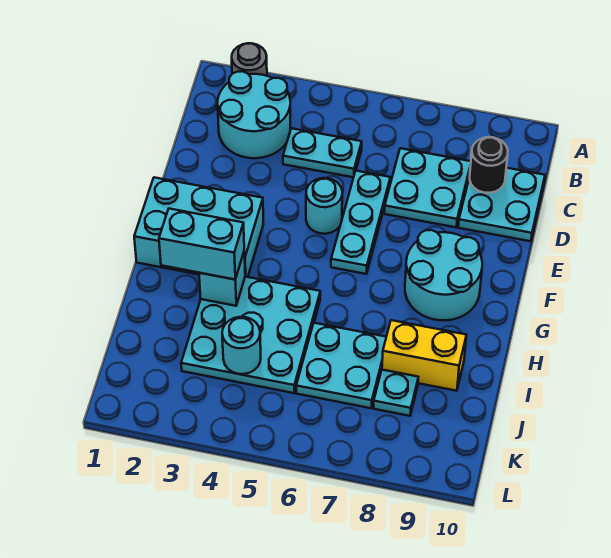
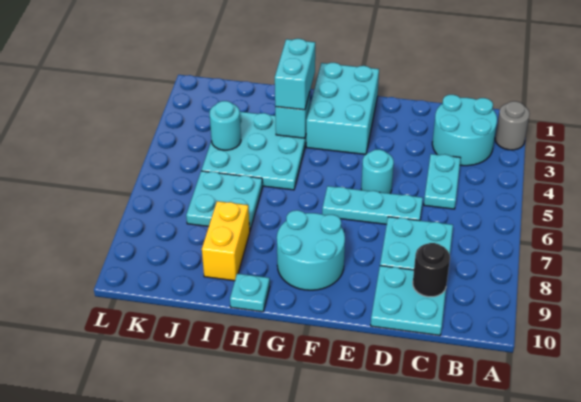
cyan 1x1 plate [373,370,418,416] -> cyan 1x1 plate moved to [230,274,270,312]

